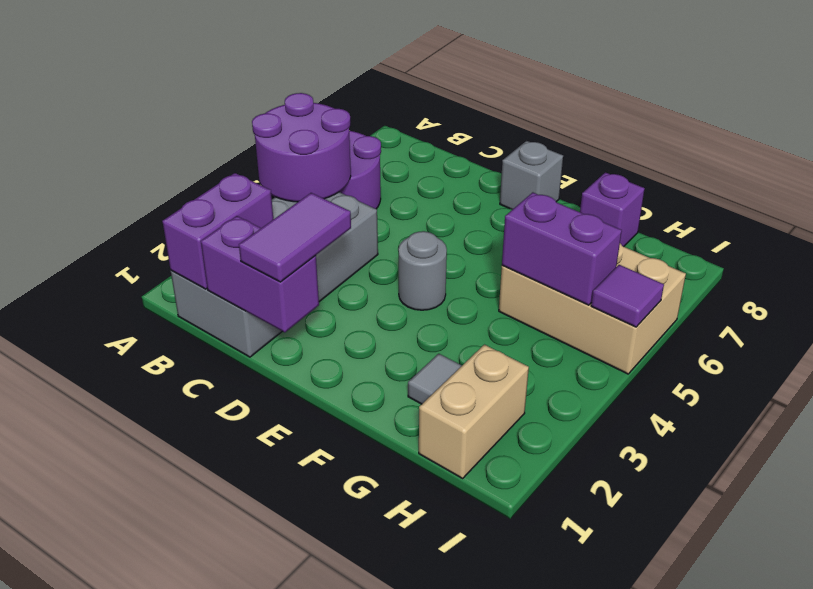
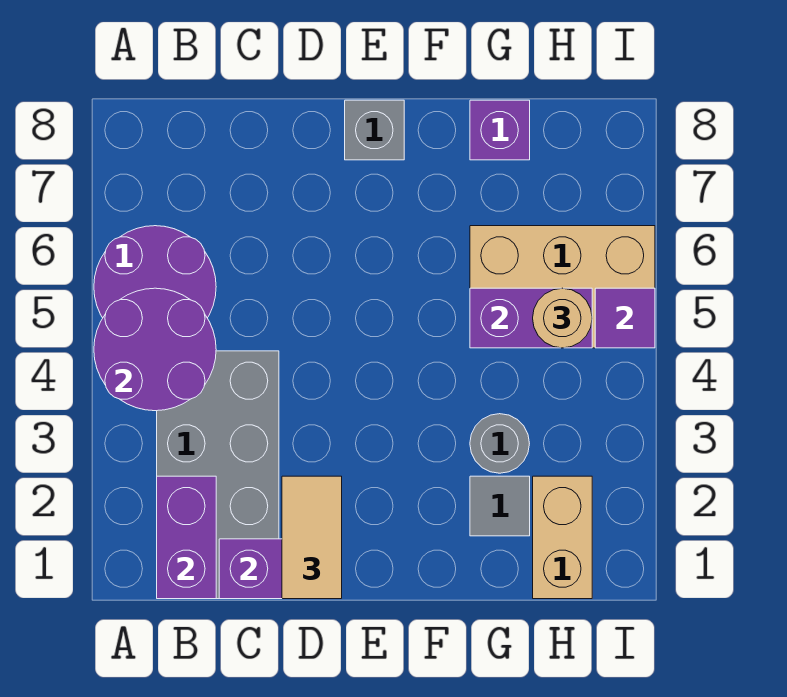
purple 1x2 tile [239,193,351,282] -> tan 1x2 tile [282,476,342,599]
grey 1x1 round brick [398,231,447,310] -> grey 1x1 round brick moved to [470,414,529,473]
none -> tan 1x1 round brick [533,288,592,348]

